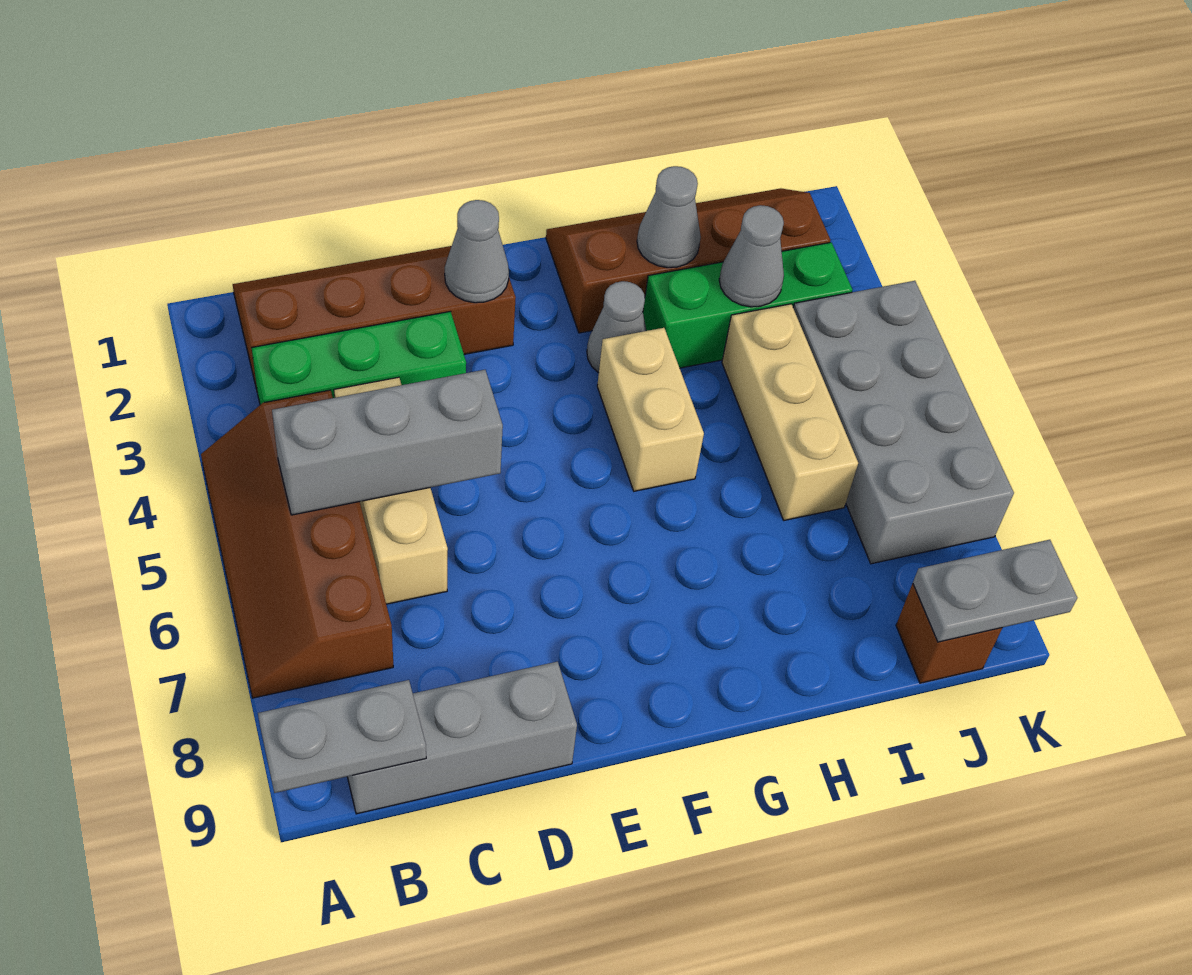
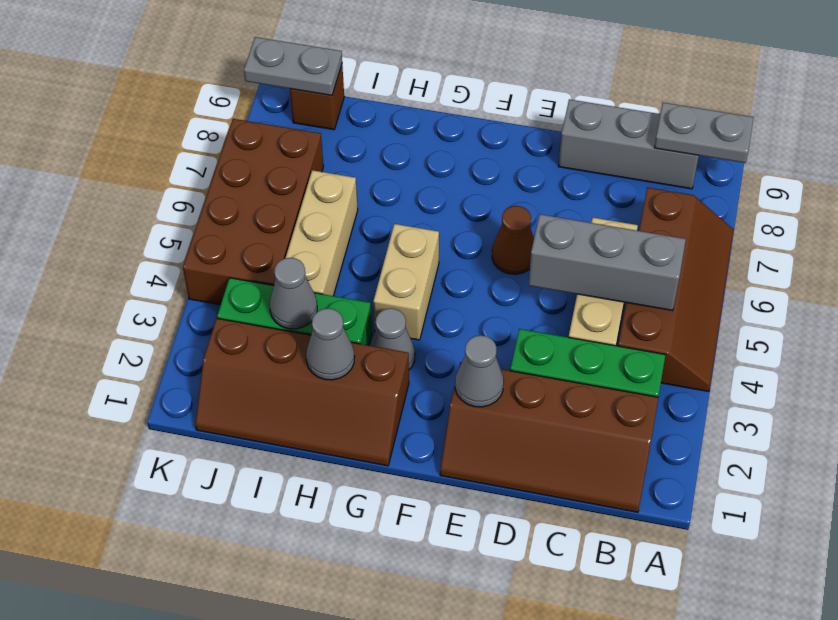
none -> brown 1x1 cone [492,206,534,274]
grey 2x4 brick [793,281,1014,564] -> brown 2x4 brick [183,119,323,305]

